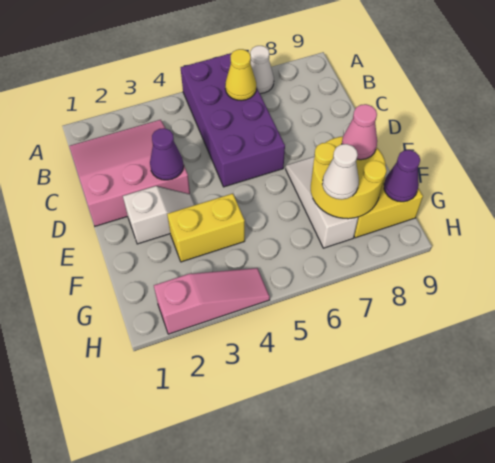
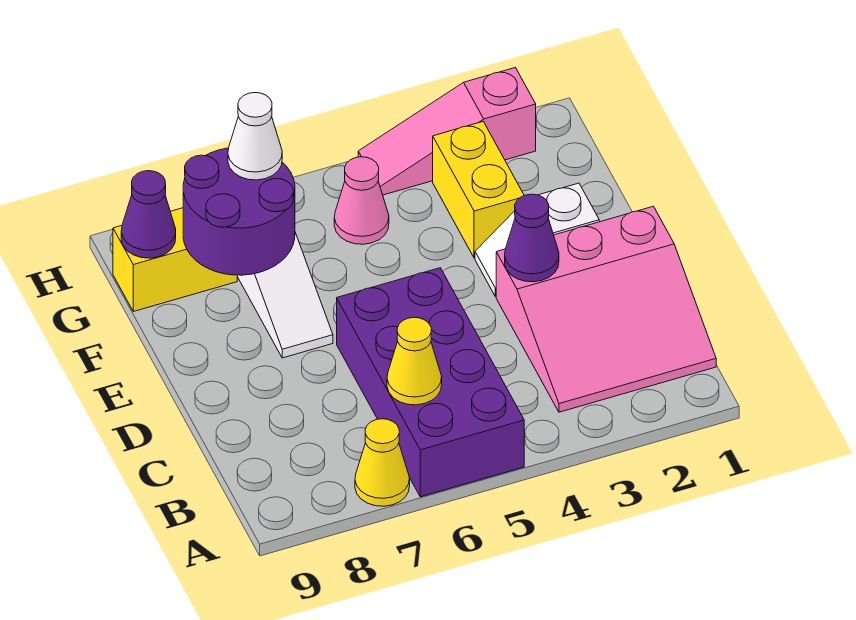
white 1x1 cone [250,46,274,94] -> yellow 1x1 cone [355,419,410,506]
yellow 1x2 brick [167,194,245,262] -> yellow 1x2 brick turned to [433,122,524,258]
yellow 2x2 round brick [311,136,387,219] -> purple 2x2 round brick [183,148,295,275]
pink 1x1 cone [342,104,377,160] -> pink 1x1 cone moved to [334,157,389,244]

